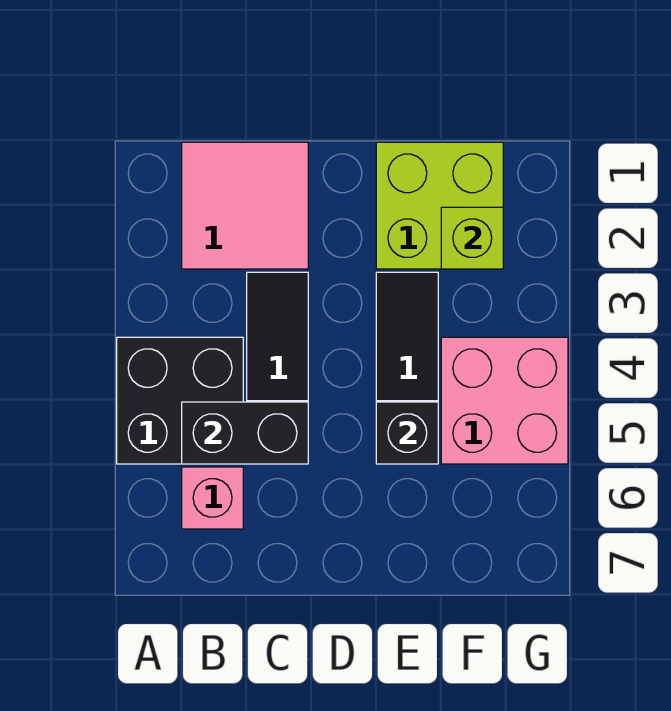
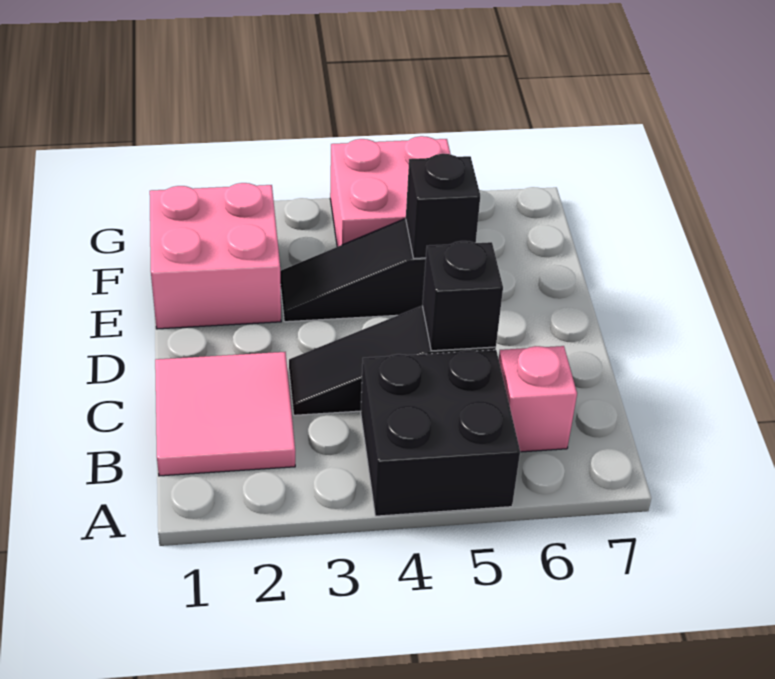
black 1x2 brick [182,402,308,464] -> black 1x1 brick [422,241,503,351]
lime 2x2 brick [376,142,503,269] -> pink 2x2 brick [150,183,281,329]
lime 1x1 brick [441,207,503,269] -> none

